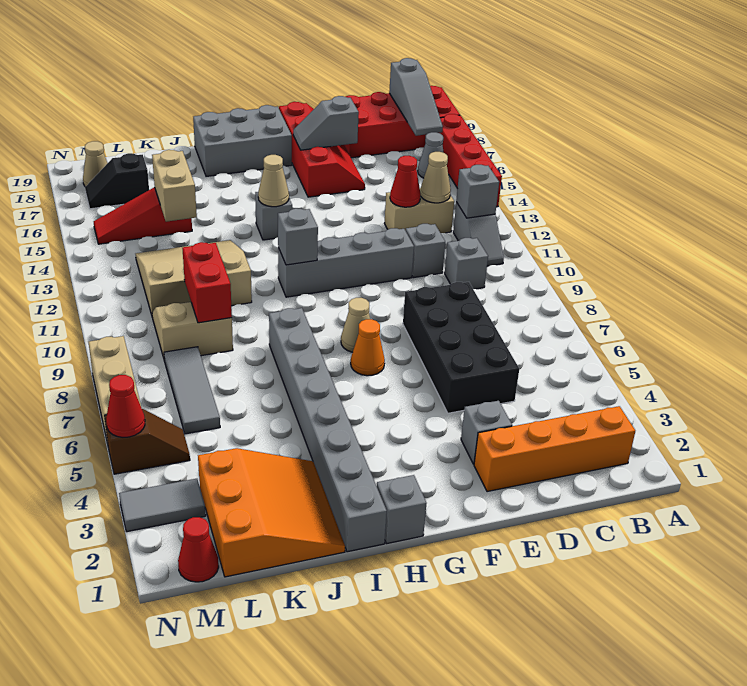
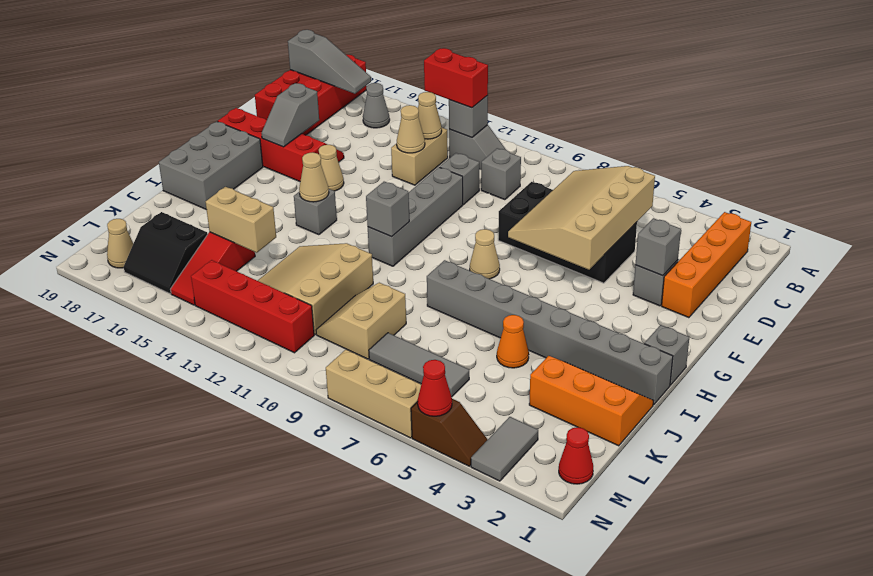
red 1x4 brick [440,114,502,207] -> red 1x4 brick moved to [191,260,314,353]
none -> tan 3x4 slope [508,166,655,270]
red 1x1 cone [390,156,421,207] -> tan 1x1 cone [397,105,425,153]
none -> grey 1x1 brick [635,218,681,276]
none -> tan 1x1 cone [319,145,344,191]
orange 1x1 cone [351,319,385,376] -> orange 1x1 cone moved to [497,315,529,368]
orange 3x3 slope [198,448,345,577] -> orange 2x3 slope [529,356,653,446]
red 1x2 brick [182,242,232,323] -> red 1x2 brick moved to [424,48,488,108]
black 1x2 slope [85,153,149,209] -> black 2x2 slope [124,212,208,294]
brown 1x2 slope [104,409,190,474] -> brown 1x2 slope turned to [411,399,488,466]

